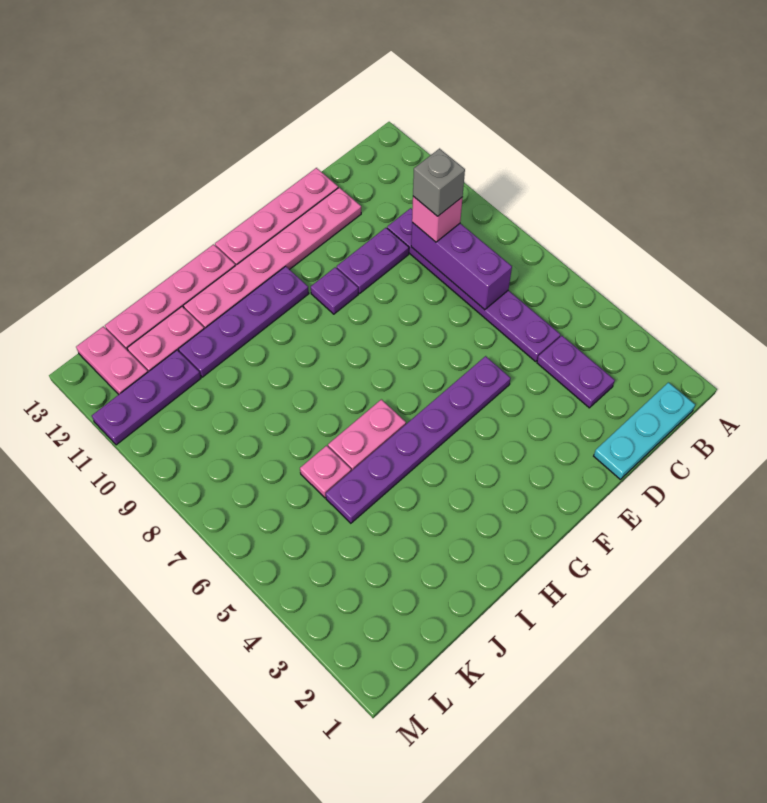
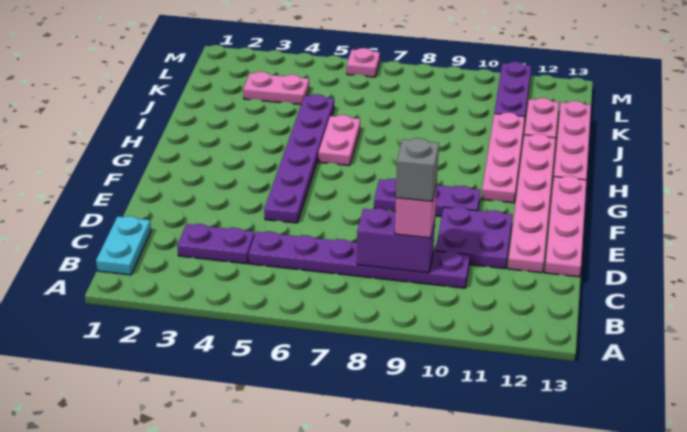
cyan 1x3 plate [594,382,695,479] -> cyan 1x2 plate [96,216,151,275]
purple 1x3 brick [411,223,512,310] -> purple 1x2 brick [357,208,435,273]
purple 1x2 plate [337,228,409,293] -> purple 2x2 plate [435,207,512,269]
purple 1x1 plate [311,267,358,314] -> purple 1x3 plate [374,179,480,217]
purple 1x4 plate [179,266,309,377] -> pink 1x4 plate [481,112,525,203]
pink 1x1 plate [300,446,351,498] -> pink 1x1 plate moved to [347,48,380,77]
pink 1x2 plate [76,326,148,394] -> pink 1x2 plate moved to [243,72,309,104]

